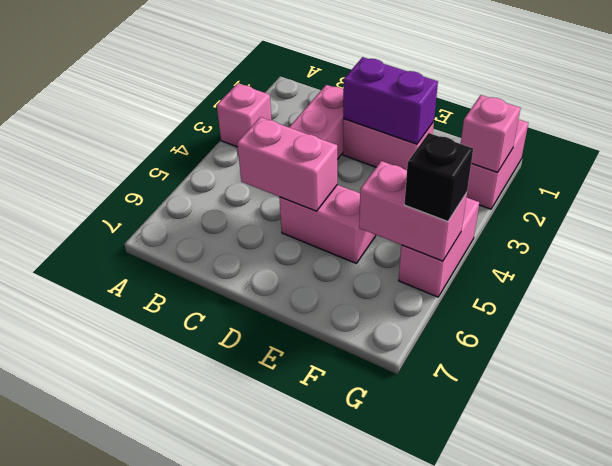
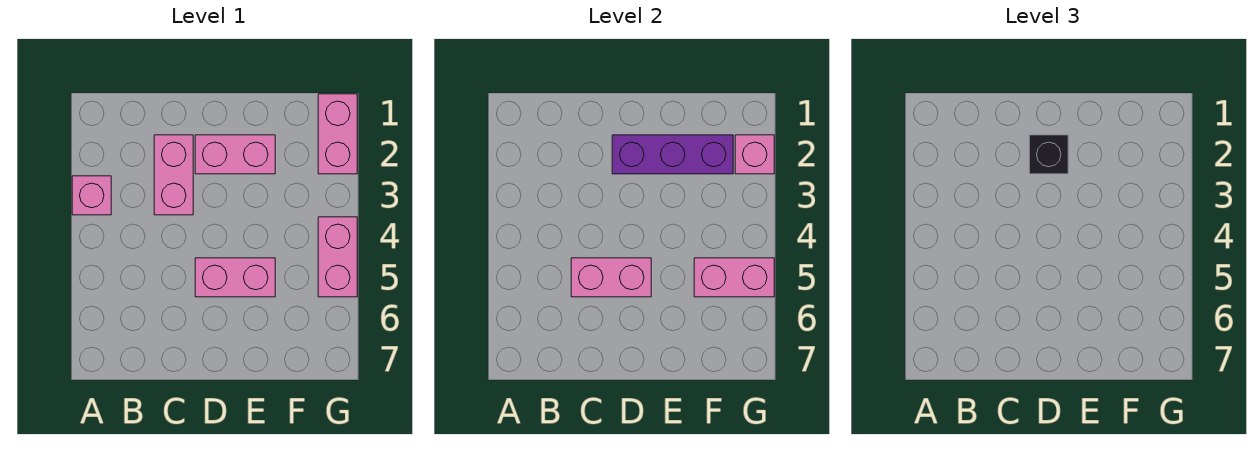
purple 1x2 brick [343,57,438,144] -> purple 1x3 brick [612,135,733,174]
black 1x1 brick [404,133,473,221] -> black 1x1 brick moved to [1029,135,1068,174]

